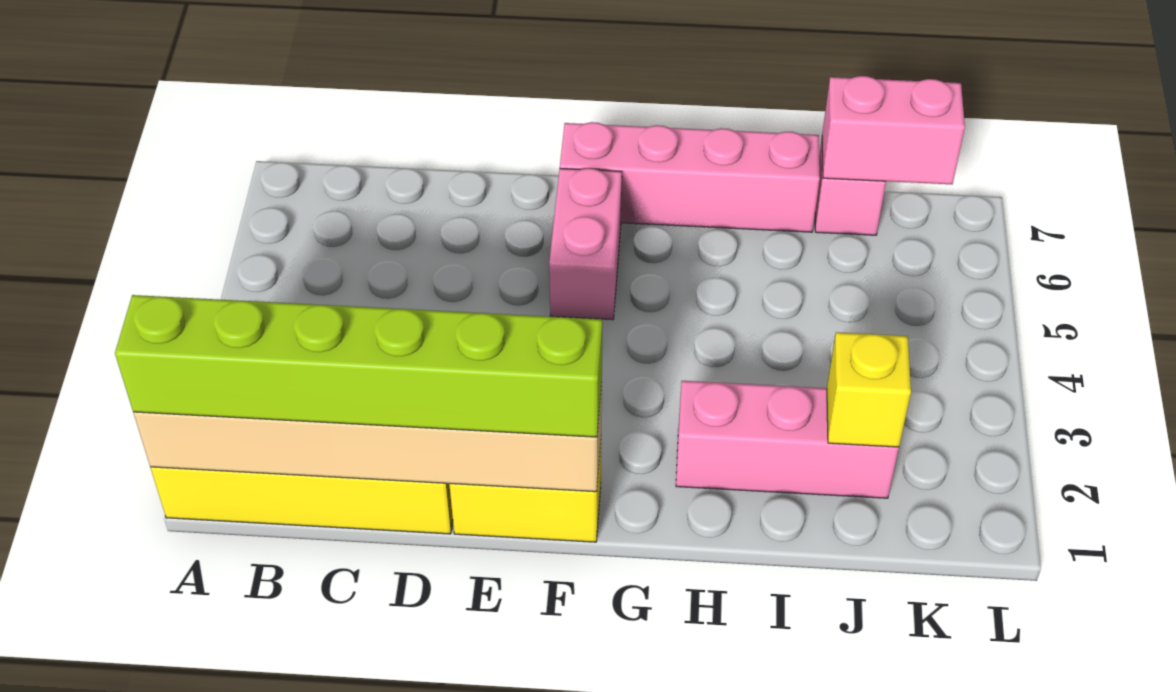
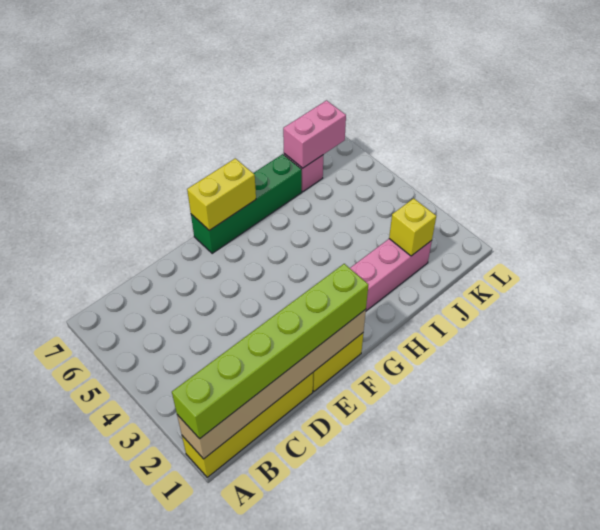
pink 1x2 brick [549,168,622,320] -> none
pink 1x4 brick [560,122,820,232] -> green 1x4 brick [191,154,302,254]
none -> yellow 1x2 brick [187,158,256,230]

